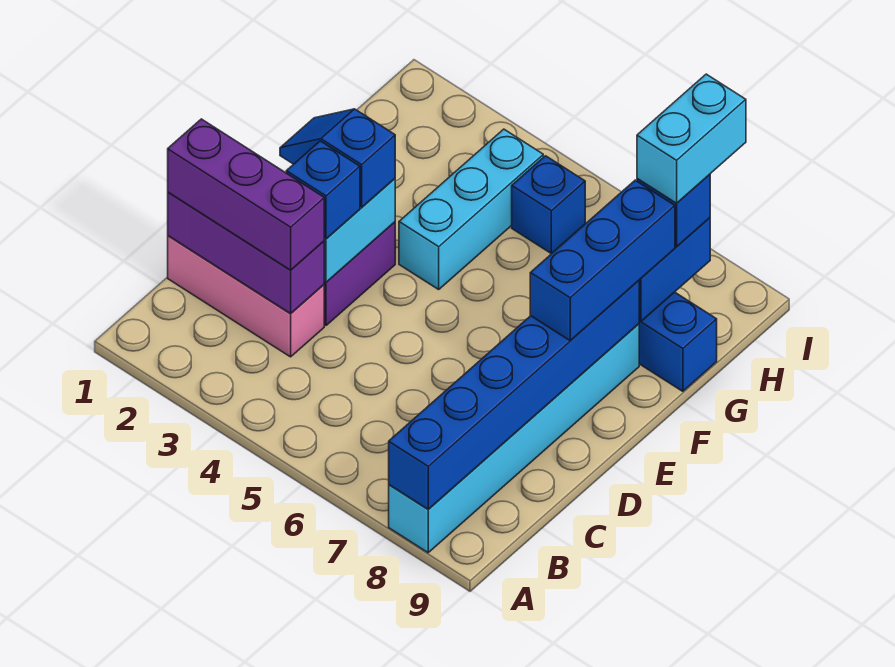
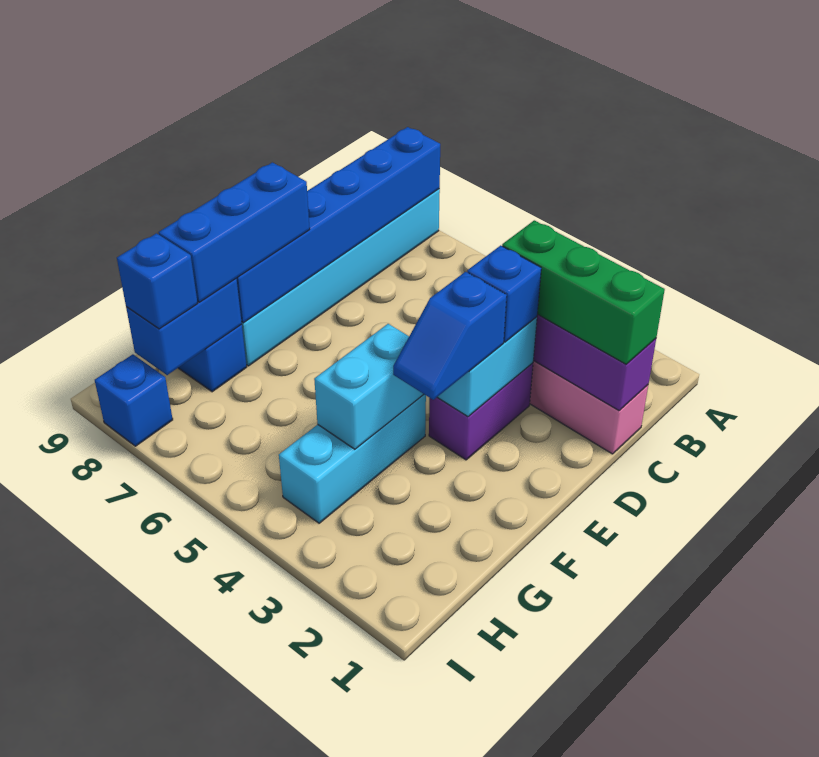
purple 1x3 brick [168,119,324,270] -> green 1x3 brick [502,220,665,364]
blue 1x2 slope [280,109,395,207] -> blue 1x2 slope turned to [393,272,507,400]
blue 1x1 brick [512,156,585,254] -> blue 1x1 brick moved to [95,354,173,446]
cyan 1x2 brick [637,74,746,203] -> cyan 1x2 brick moved to [314,324,424,449]

